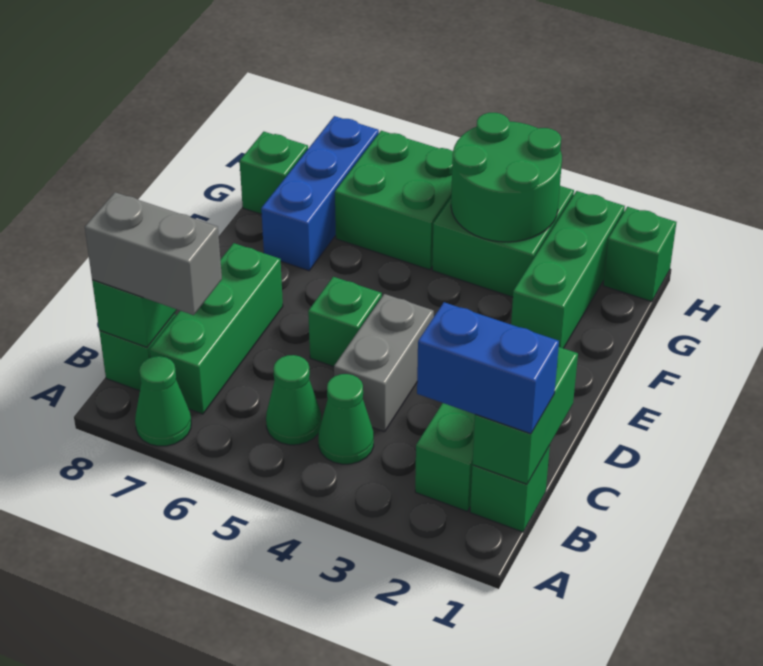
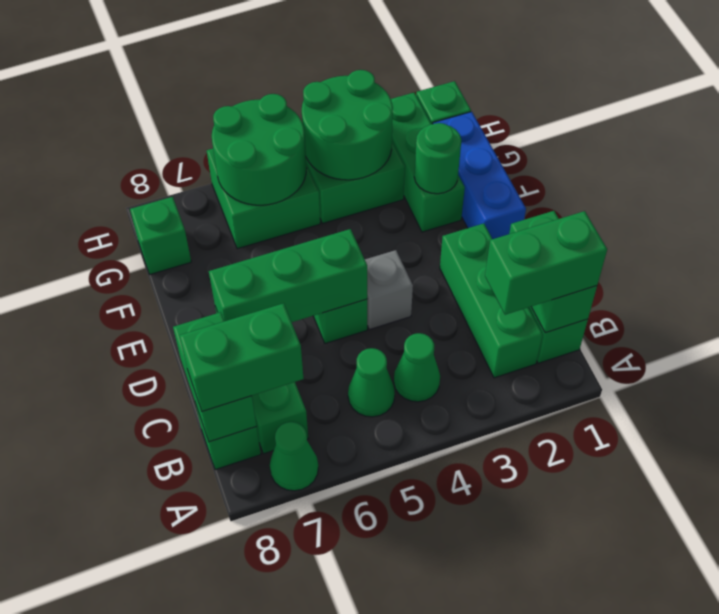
blue 1x2 brick [417,302,559,434] -> green 1x2 brick [485,211,607,315]
grey 1x2 brick [85,192,222,315] -> green 1x2 brick [179,303,304,412]
grey 1x2 brick [334,294,434,432] -> grey 1x1 brick [365,250,413,330]
none -> green 1x3 brick [209,229,367,322]
none -> green 1x1 round brick [414,123,461,194]
blue 1x3 brick [261,116,379,271] -> blue 1x3 brick moved to [433,112,526,239]
none -> green 2x2 round brick [212,94,307,205]

